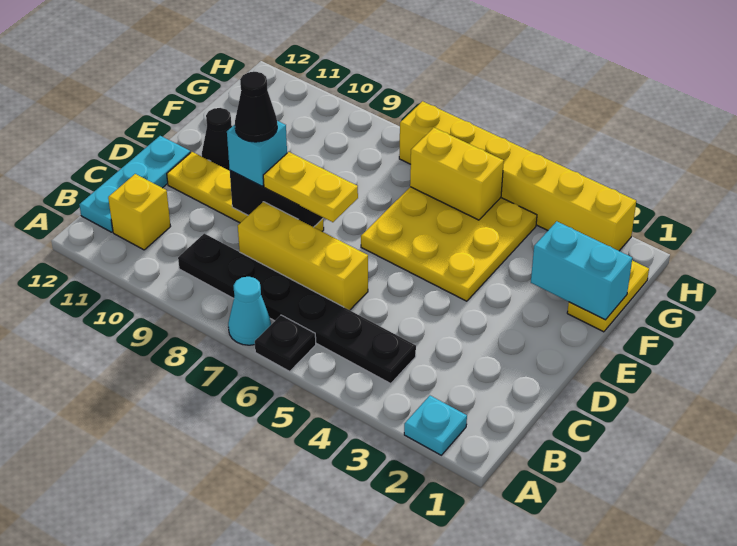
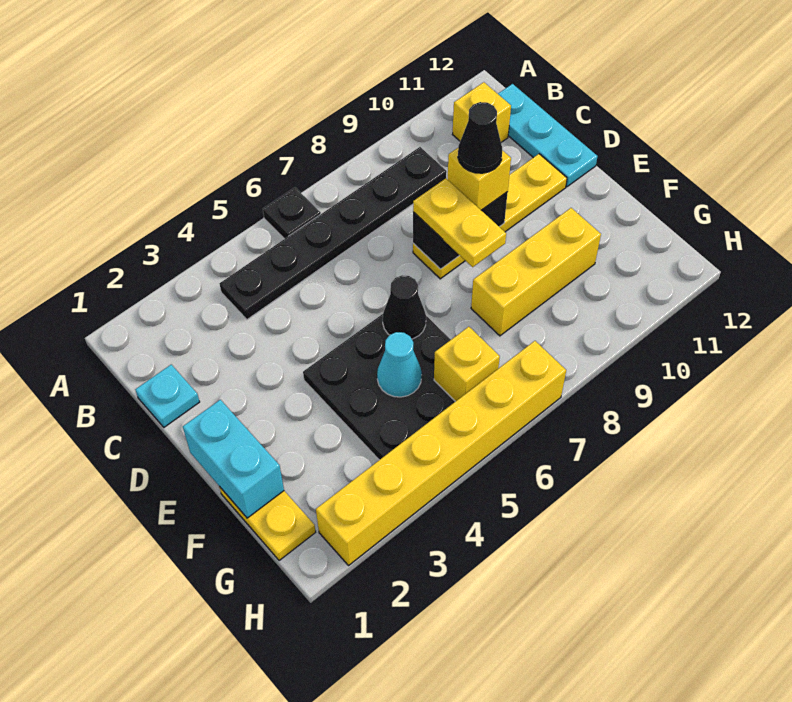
cyan 1x1 plate [404,396,467,455] -> cyan 1x1 plate moved to [135,365,200,427]
cyan 1x1 cone [228,277,271,345] -> cyan 1x1 cone moved to [377,332,422,397]
yellow 1x3 brick [238,202,368,310] -> yellow 1x3 brick moved to [471,208,601,336]
yellow 1x2 plate [263,152,358,222] -> yellow 1x2 plate turned to [413,179,506,267]
cyan 1x1 brick [227,121,287,186] -> yellow 1x1 brick [448,148,511,210]
yellow 3x3 plate [361,187,537,301] -> black 3x3 plate [303,314,455,460]
black 1x1 cone [202,108,232,171] -> black 1x1 cone moved to [383,275,426,339]
cyan 1x2 brick [531,221,632,320] -> cyan 1x2 brick turned to [183,400,284,518]
yellow 1x2 brick [410,128,504,220] -> yellow 1x1 brick [434,327,500,402]

